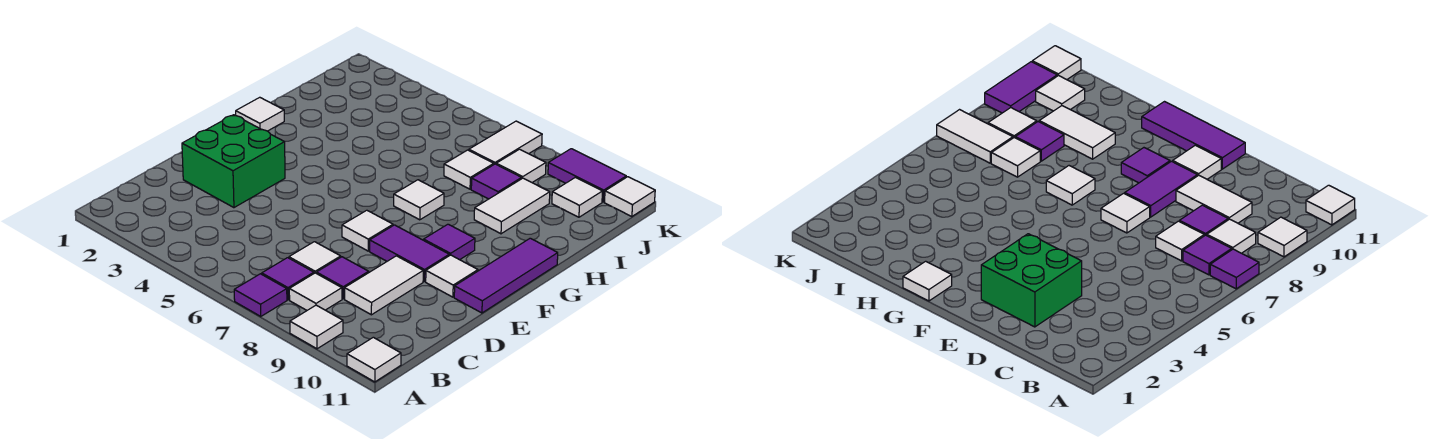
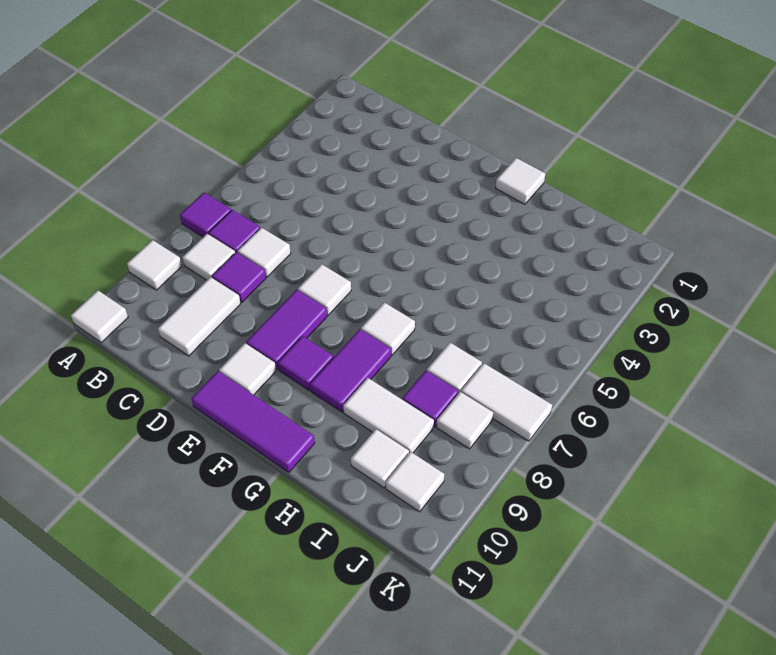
white 1x2 tile [345,256,423,315] -> white 1x2 tile turned to [158,277,241,356]
green 2x2 brick [182,115,285,208] -> none
purple 1x2 tile [548,149,626,202] -> purple 1x2 tile moved to [310,329,391,412]
white 1x1 tile [604,177,655,217] -> white 1x1 tile moved to [351,429,409,488]

